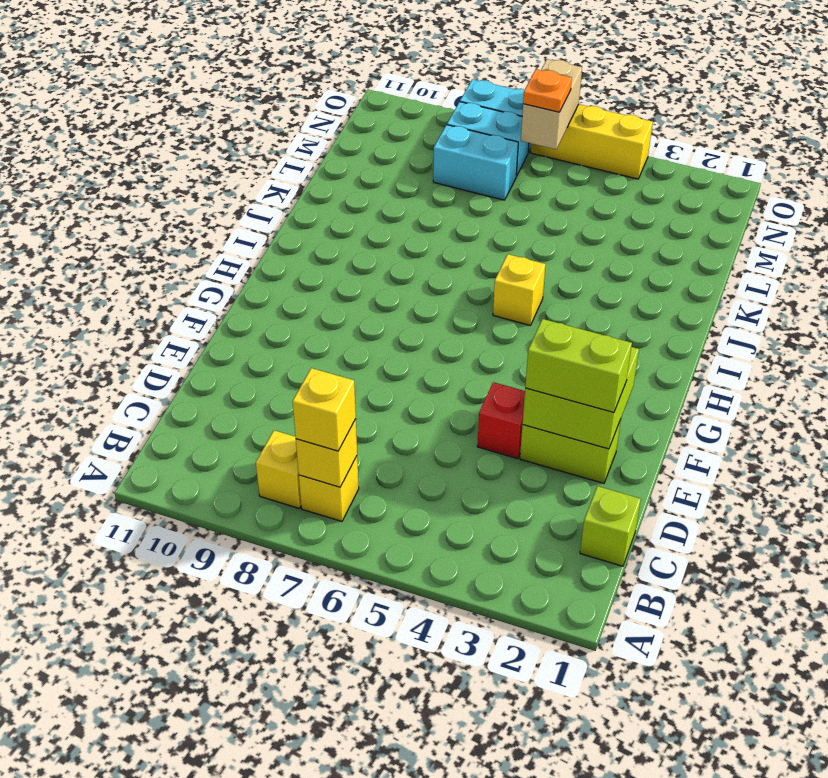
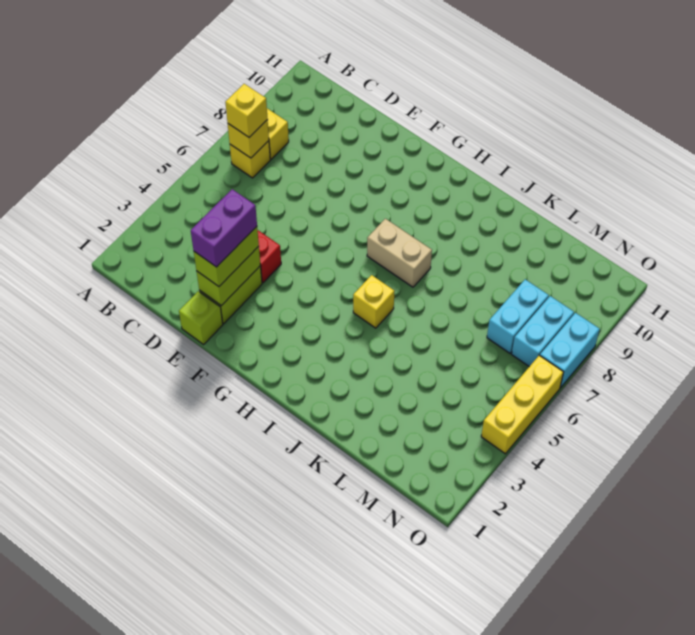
lime 1x1 brick [580,486,641,566] -> lime 1x1 brick moved to [179,291,223,344]
lime 2x2 brick [523,347,639,449] -> lime 1x2 brick [197,246,260,306]
none -> purple 1x2 brick [191,189,257,267]
tan 1x2 brick [521,59,582,149] -> tan 1x2 brick moved to [367,219,432,287]
orange 1x1 plate [523,69,572,112] -> none

